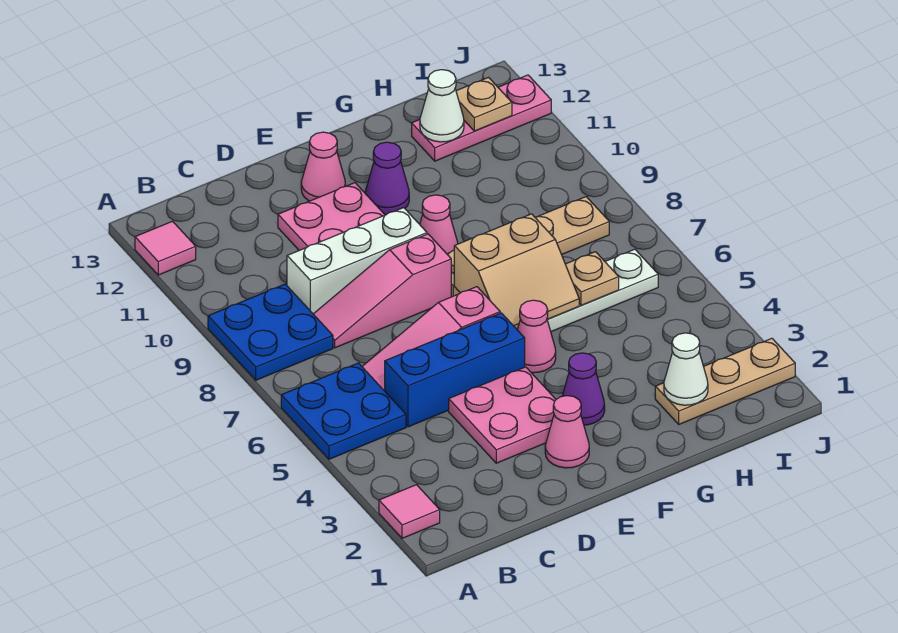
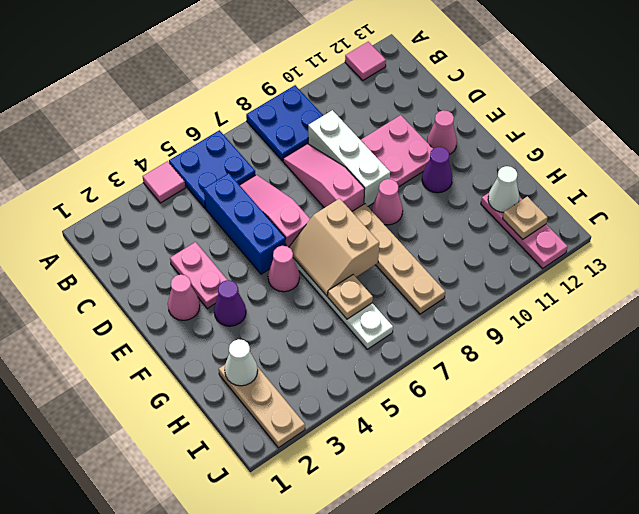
pink 1x1 tile [379,485,440,538] -> pink 1x1 tile moved to [143,161,185,203]
pink 2x2 plate [449,367,556,463] -> pink 1x2 plate [170,242,227,308]

